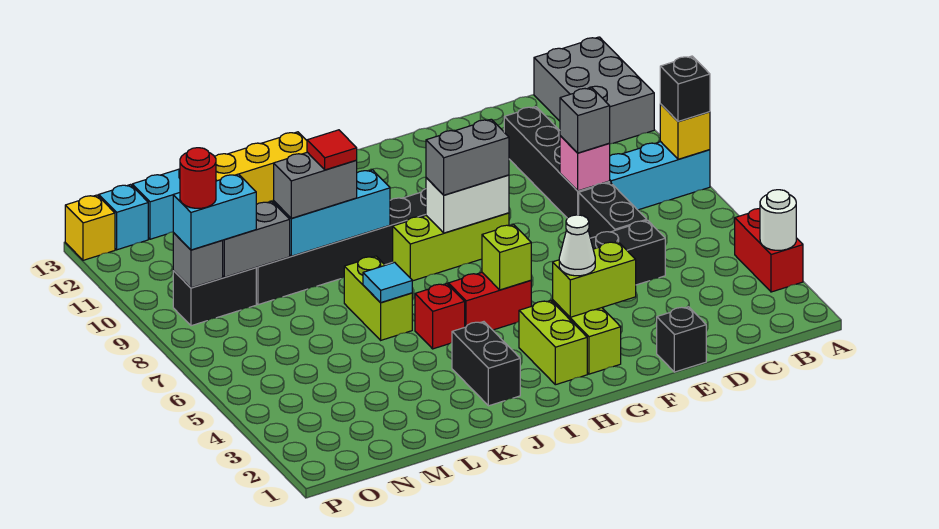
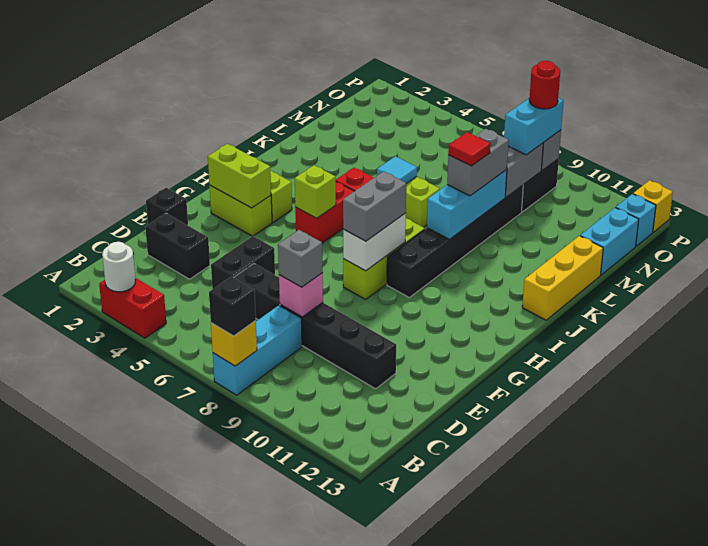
grey 2x3 brick [534,37,654,144] -> none
lime 1x2 brick [553,241,636,317] -> lime 1x2 brick turned to [208,144,271,208]
white 1x1 cone [559,215,595,276] -> none
black 1x2 brick [452,322,520,406] -> black 1x2 brick moved to [145,213,210,279]

